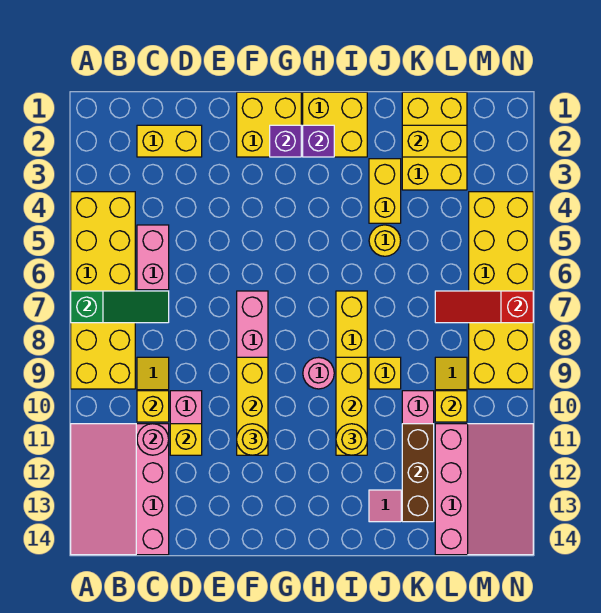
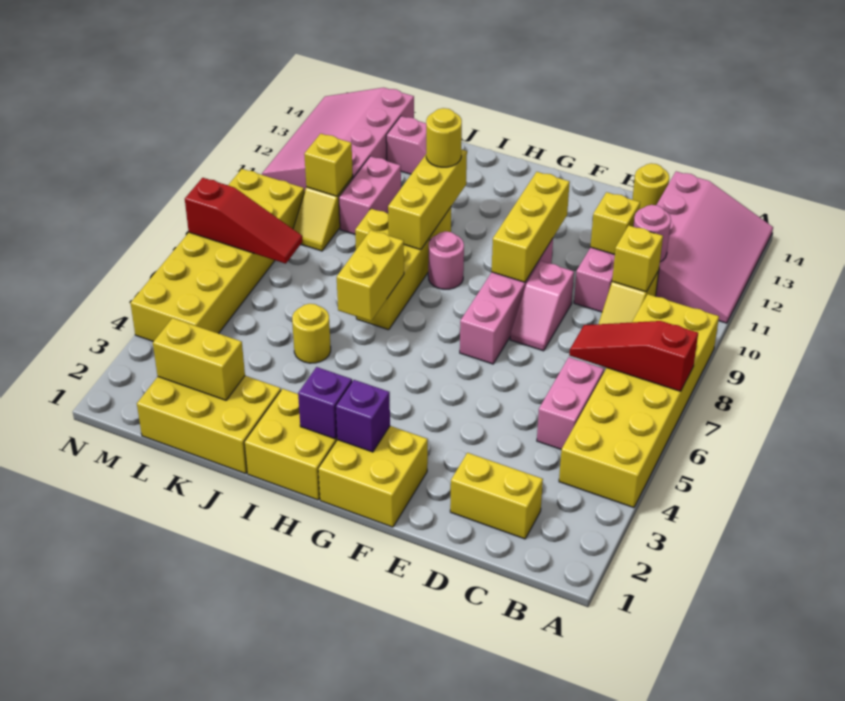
green 1x3 slope [71,291,169,323] -> red 1x3 slope [569,321,698,391]
none -> pink 1x2 slope [510,261,574,351]
yellow 1x1 round brick [237,424,268,455] -> yellow 1x1 round brick moved to [632,163,669,209]
yellow 1x2 brick [369,159,401,223] -> yellow 1x2 brick moved to [337,230,404,321]
yellow 2x3 brick [402,92,467,190] -> yellow 2x3 brick turned to [137,376,281,474]
brown 1x3 brick [402,424,434,522] -> none

